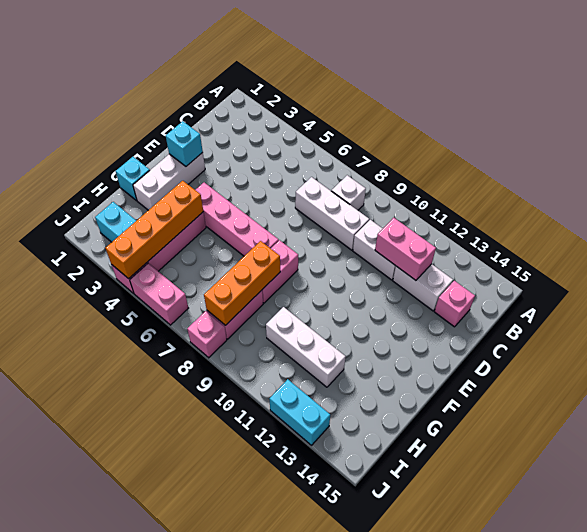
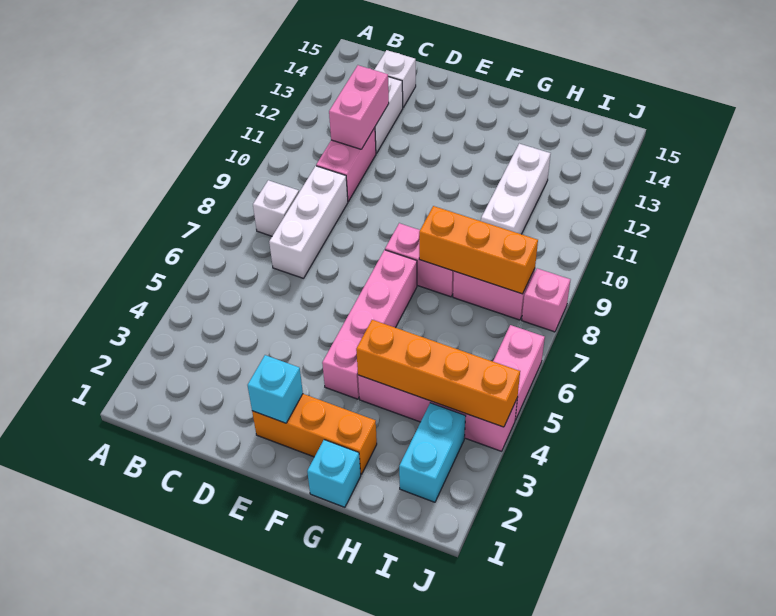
white 1x2 brick [353,220,396,280] -> pink 1x2 brick [316,128,376,201]
pink 1x1 brick [434,281,475,327] -> white 1x1 brick [374,50,416,107]
white 1x3 brick [133,153,205,210] -> orange 1x3 brick [252,394,377,474]
cyan 1x2 brick [270,379,330,445] -> none

